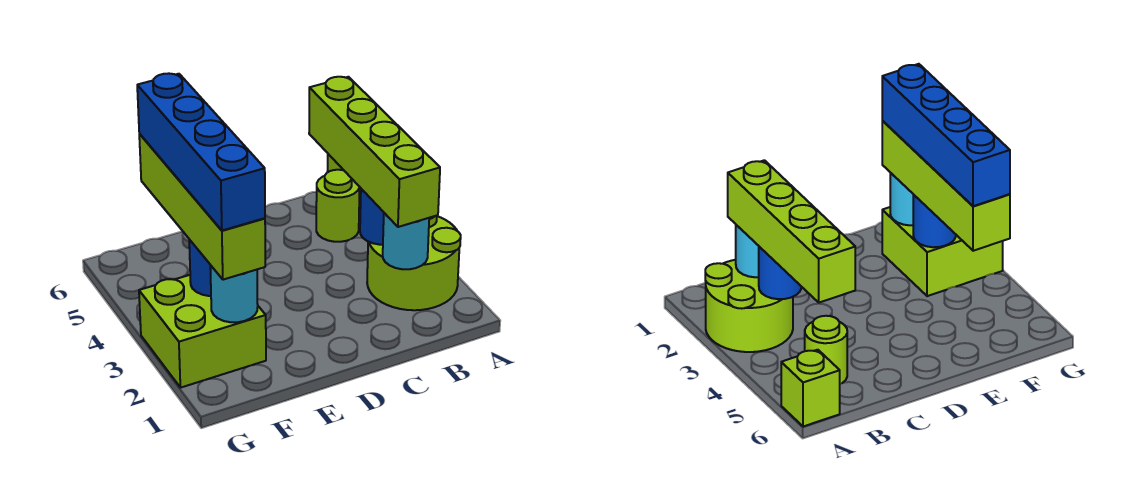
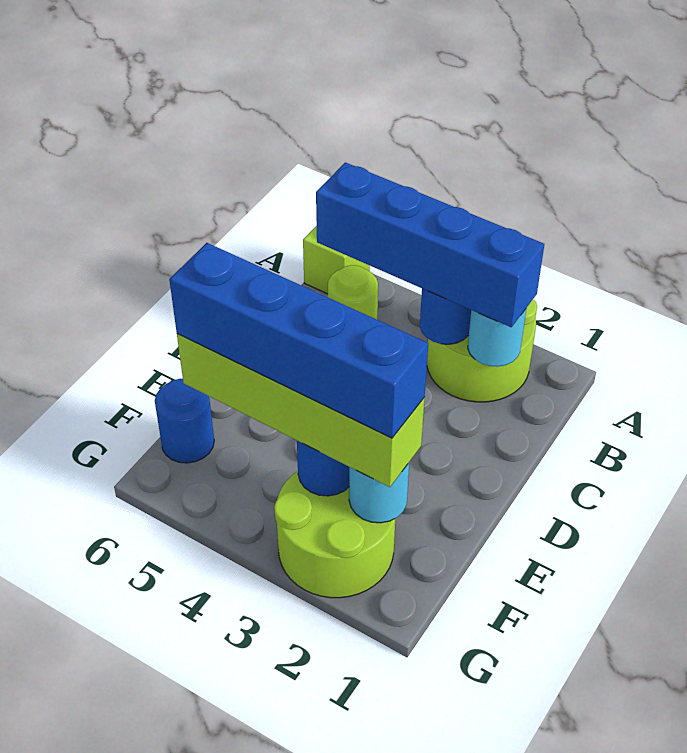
lime 1x4 brick [309,77,440,227] -> blue 1x4 brick [316,162,544,327]
lime 2x2 brick [139,275,266,388] -> lime 2x2 round brick [274,471,395,598]
none -> blue 1x1 round brick [155,379,214,463]

